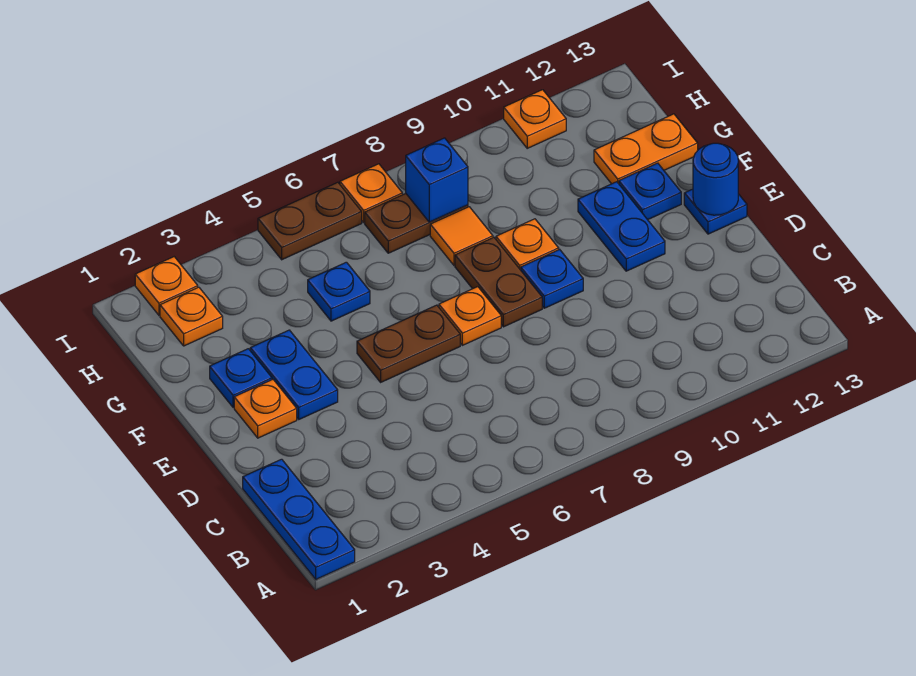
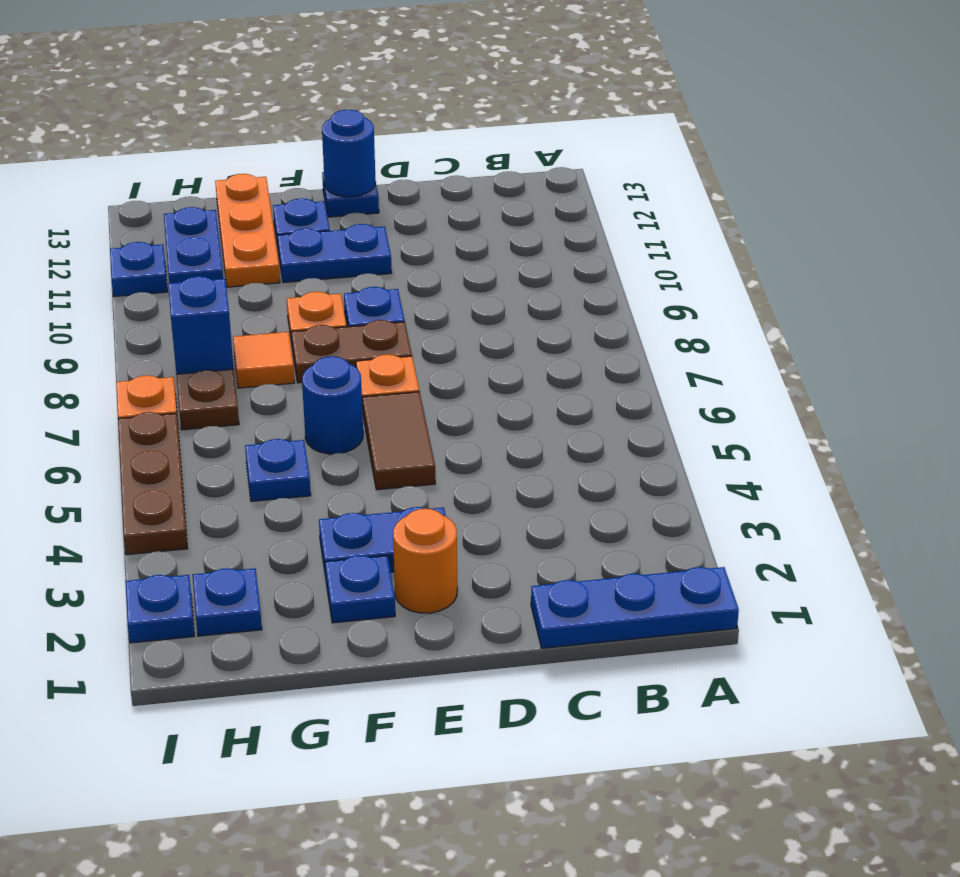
orange 1x1 plate [234,380,297,438] -> orange 1x1 round brick [393,509,457,613]
brown 1x2 plate [357,305,460,382] -> brown 1x2 tile [362,392,435,490]
none -> blue 1x1 round brick [302,356,363,454]
orange 1x2 plate [594,114,698,184] -> orange 1x3 plate [215,174,280,287]
orange 1x1 plate [160,287,223,346] -> blue 1x1 plate [193,568,262,636]
none -> blue 1x2 plate [164,207,223,283]
orange 1x1 plate [135,257,198,315] -> blue 1x1 plate [126,575,194,643]
brown 1x2 plate [258,182,362,260] -> brown 1x3 plate [118,412,188,555]
orange 1x1 plate [504,90,566,148] -> blue 1x1 plate [110,242,167,297]

